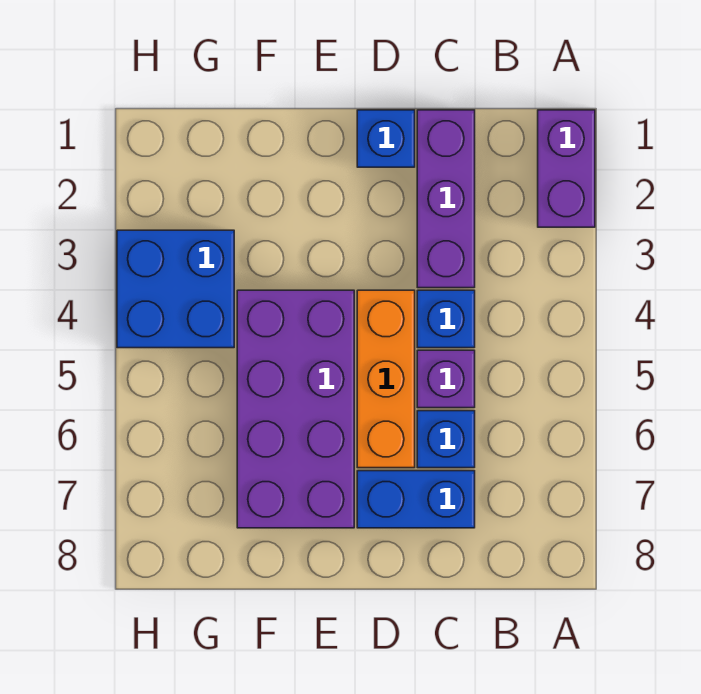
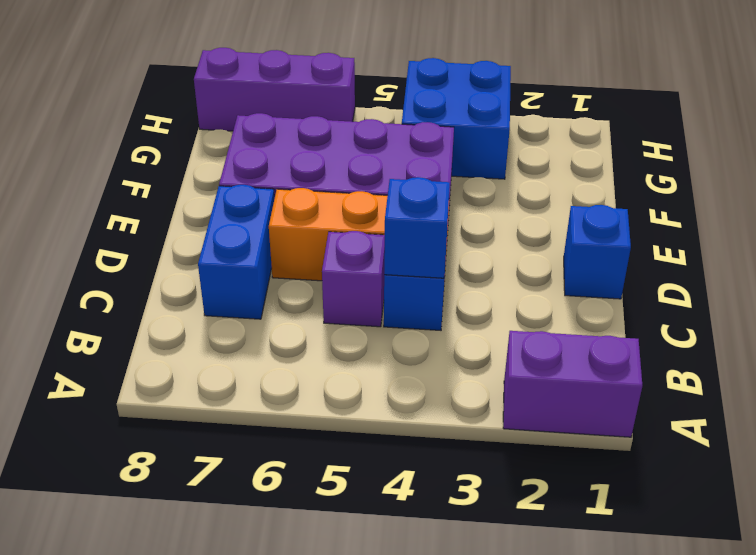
purple 1x3 brick [417,110,475,288] -> purple 1x3 brick moved to [194,48,355,131]
blue 1x1 brick [417,411,475,468] -> blue 1x1 brick moved to [384,177,450,278]

